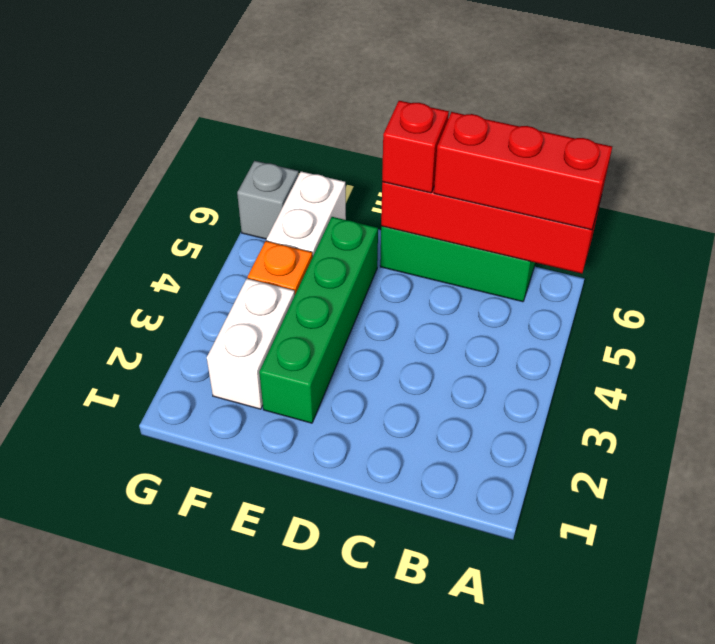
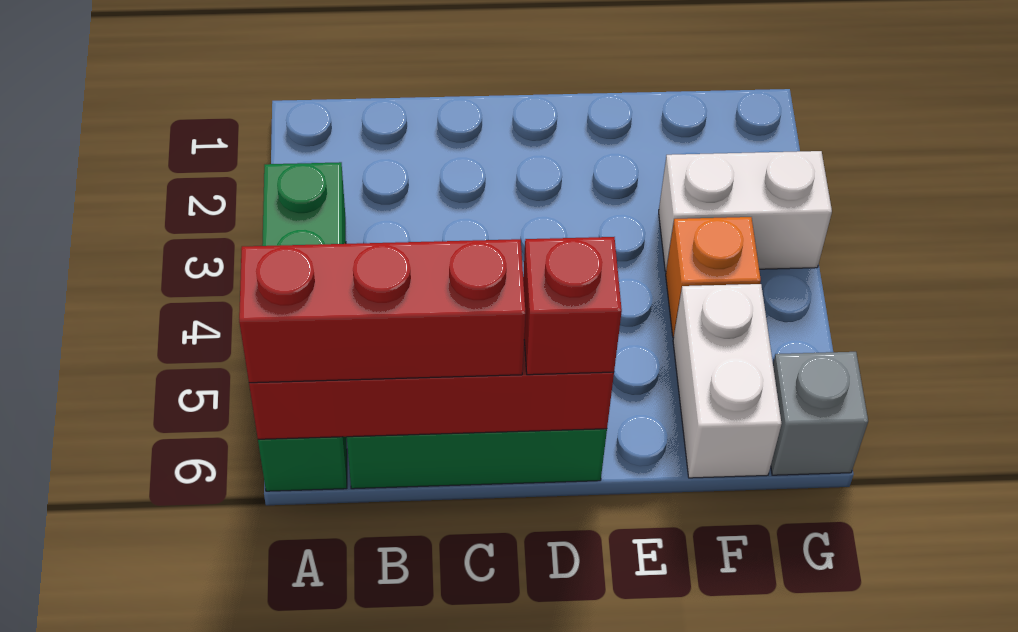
green 1x4 brick [259,217,378,423] -> green 1x4 brick moved to [258,162,347,491]
white 1x2 brick [207,279,295,409] -> white 1x2 brick turned to [659,151,832,271]

